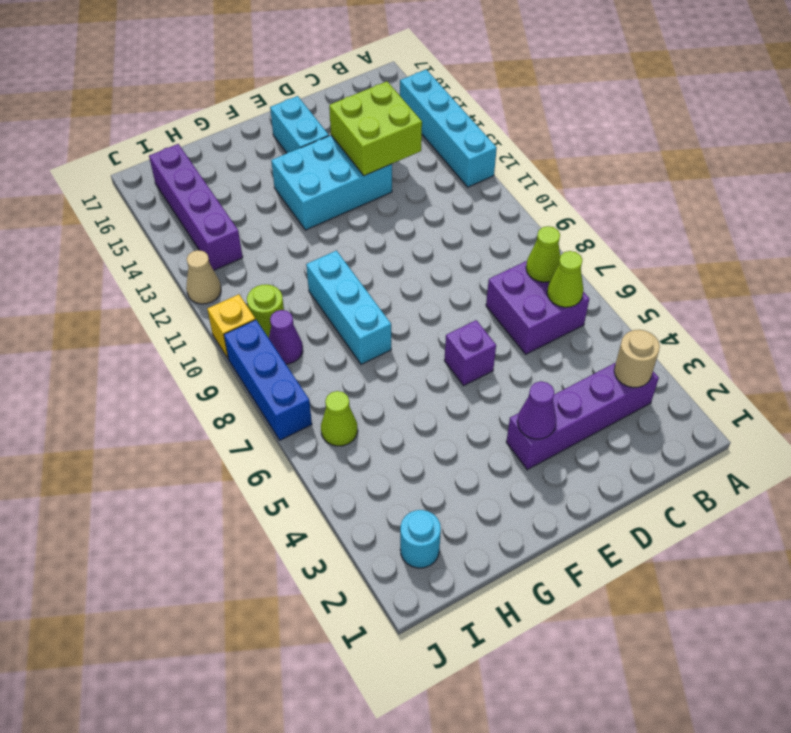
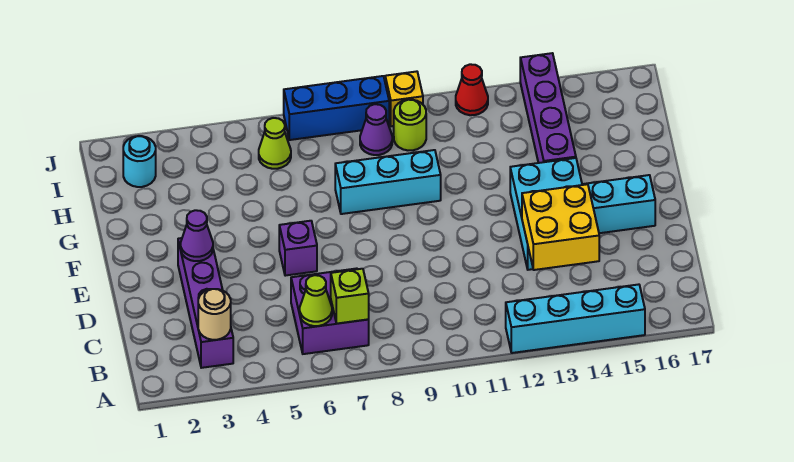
lime 1x1 cone [526,226,560,282] -> lime 1x1 brick [331,269,369,324]
lime 2x2 brick [329,81,422,176] -> yellow 2x2 brick [522,184,599,270]
purple 1x4 brick [149,144,243,270] -> purple 1x4 brick turned to [520,53,576,163]
tan 1x1 cone [186,250,221,304] -> red 1x1 cone [456,64,488,115]

